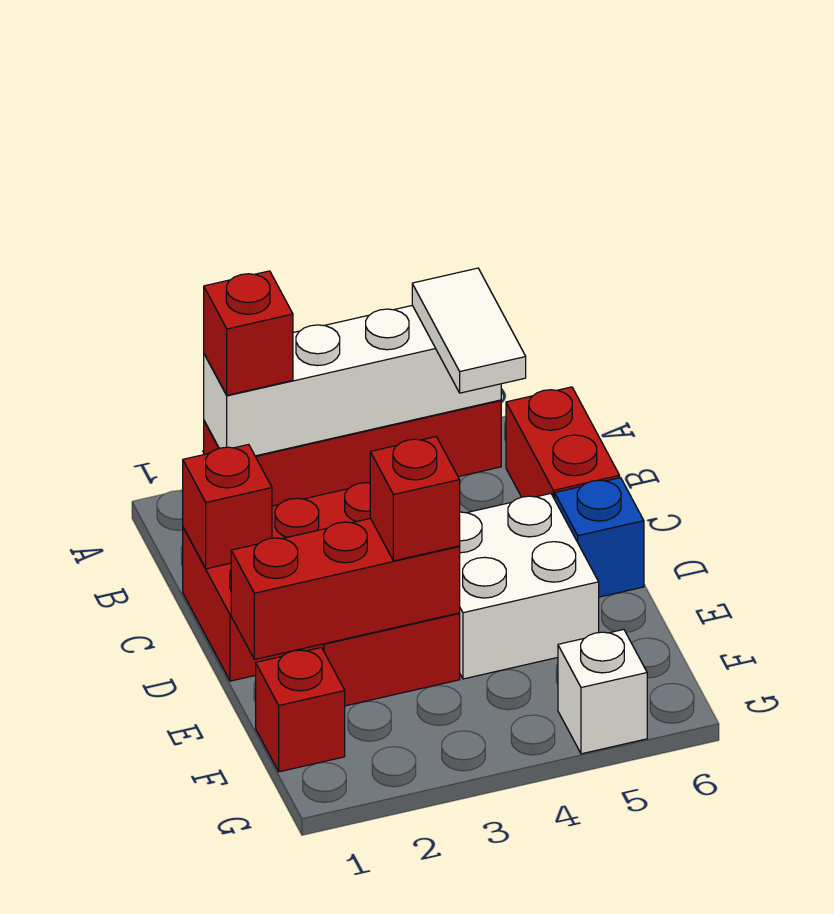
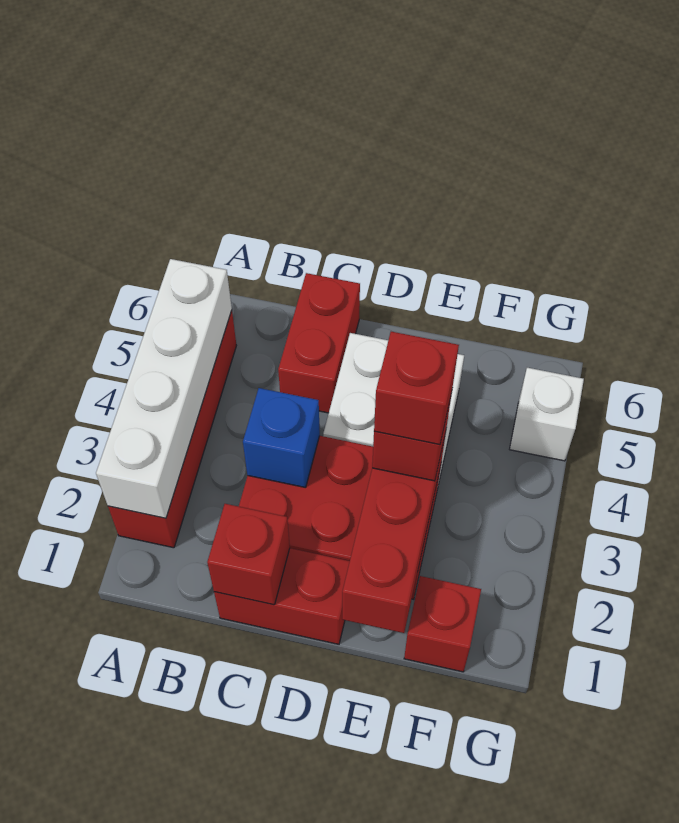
red 1x1 brick [204,271,293,395] -> red 1x1 brick moved to [374,332,459,445]
white 1x2 tile [412,268,526,393] -> none
red 1x2 brick [506,387,620,499] -> red 1x2 brick turned to [278,273,360,413]
blue 1x1 brick [555,478,644,597] -> blue 1x1 brick moved to [243,388,320,488]

